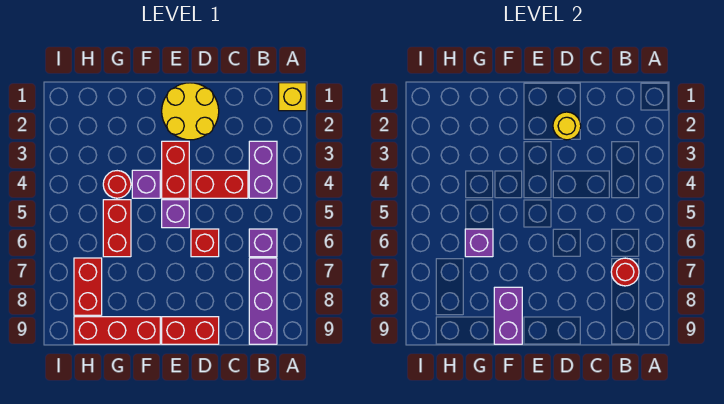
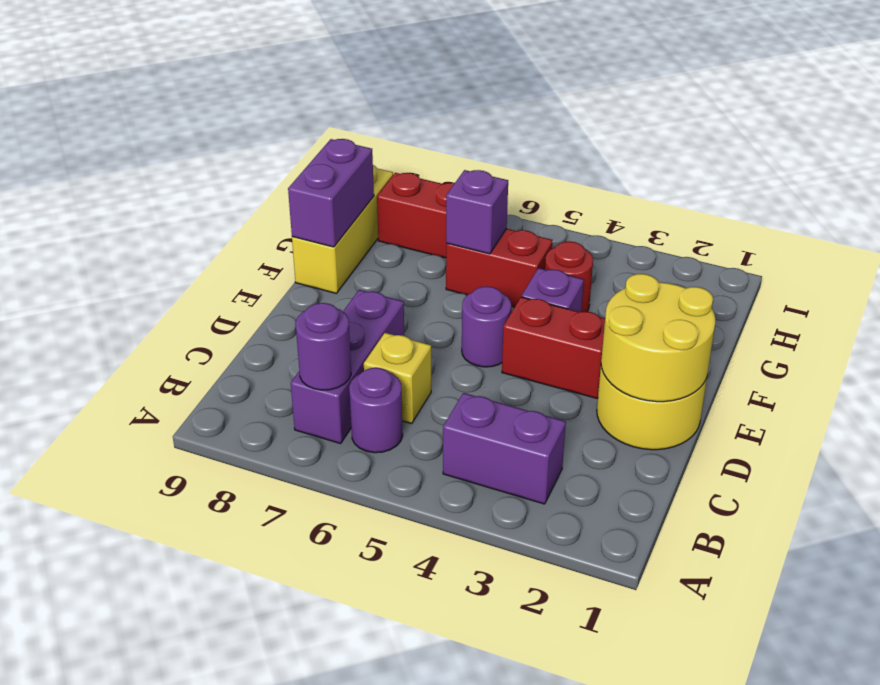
yellow 1x1 brick [279,83,306,111] -> yellow 1x1 brick moved to [364,333,431,423]
purple 1x1 brick [249,229,277,257] -> purple 1x1 round brick [349,368,403,453]
purple 1x3 brick [249,258,277,344] -> purple 1x3 brick turned to [291,290,404,444]
red 1x1 round brick [611,258,639,286] -> purple 1x1 round brick [296,303,351,390]
red 1x2 brick [191,170,248,198] -> none
yellow 1x1 round brick [553,112,581,140] -> yellow 2x2 round brick [601,274,715,402]
red 1x1 brick [191,229,219,257] -> none
red 1x2 brick [162,317,219,344] -> none
purple 1x1 brick [162,200,189,228] -> purple 1x1 round brick [462,286,511,367]
purple 1x2 brick [494,287,522,344] -> purple 1x2 brick turned to [288,139,374,247]
red 1x3 brick [74,317,160,344] -> yellow 1x3 brick [292,165,393,294]

